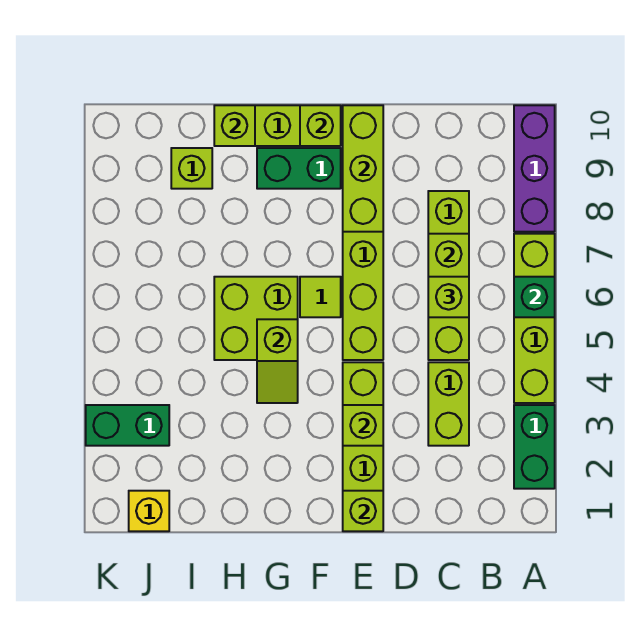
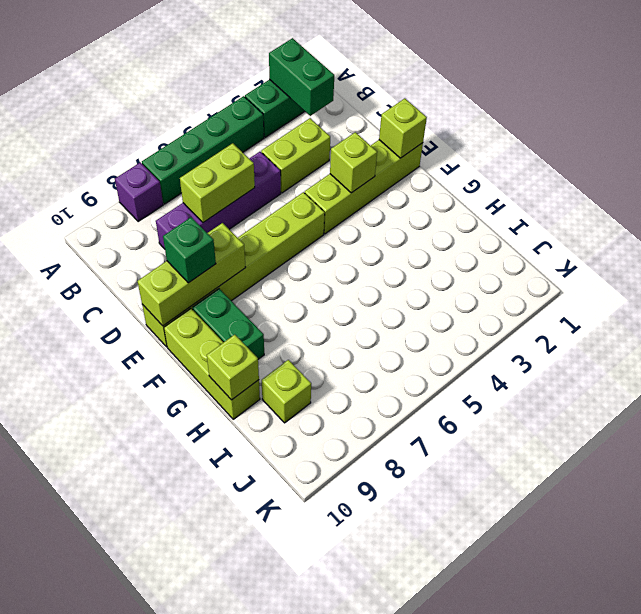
lime 1x4 brick [514,234,555,403] -> green 1x4 brick [142,96,264,204]
green 1x1 brick [514,277,555,317] -> green 1x1 brick moved to [163,217,216,283]
purple 1x3 brick [514,105,555,232] -> purple 1x1 brick [115,162,163,222]
lime 1x4 brick [428,191,469,360] -> purple 1x4 brick [156,152,281,249]
lime 1x1 brick [428,277,469,317] -> none
lime 1x1 tile [300,277,341,317] -> none
lime 1x1 brick [300,105,341,146] -> none
lime 1x2 slope [257,319,298,403] -> none
lime 2x2 brick [214,277,298,360] -> none
yellow 1x1 brick [129,491,169,531] -> none
green 1x2 brick [86,405,169,446] -> green 1x2 brick moved to [269,38,334,116]

